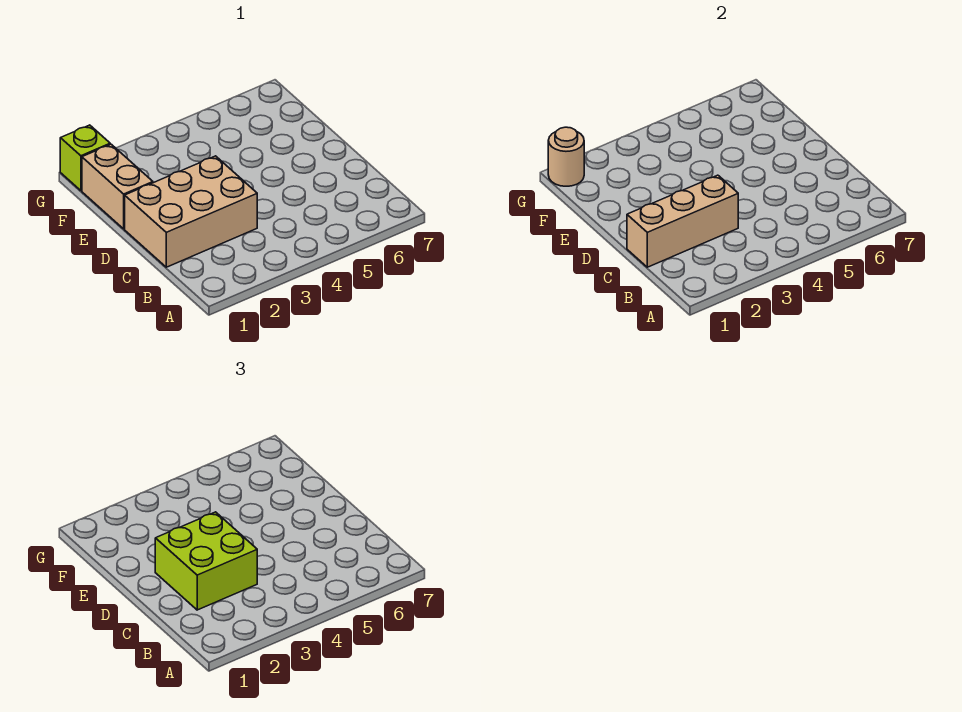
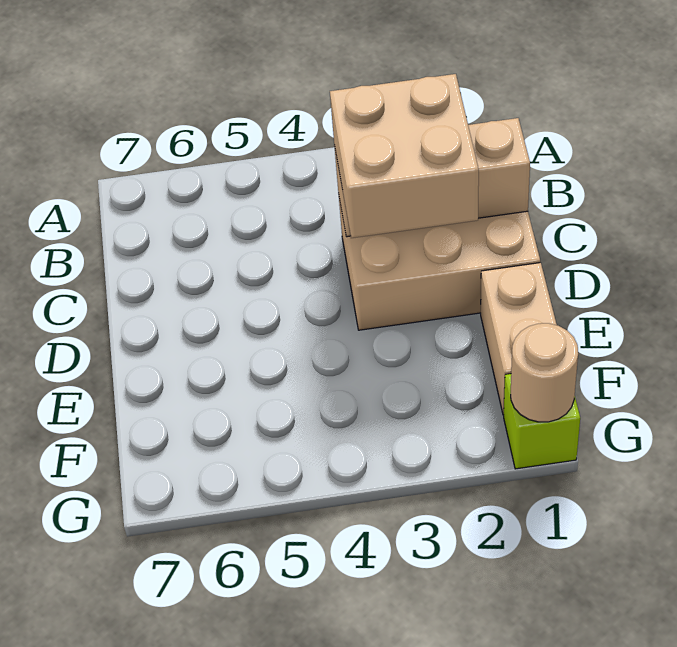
lime 2x2 brick [155,512,257,610] -> tan 2x2 brick [330,74,479,238]

